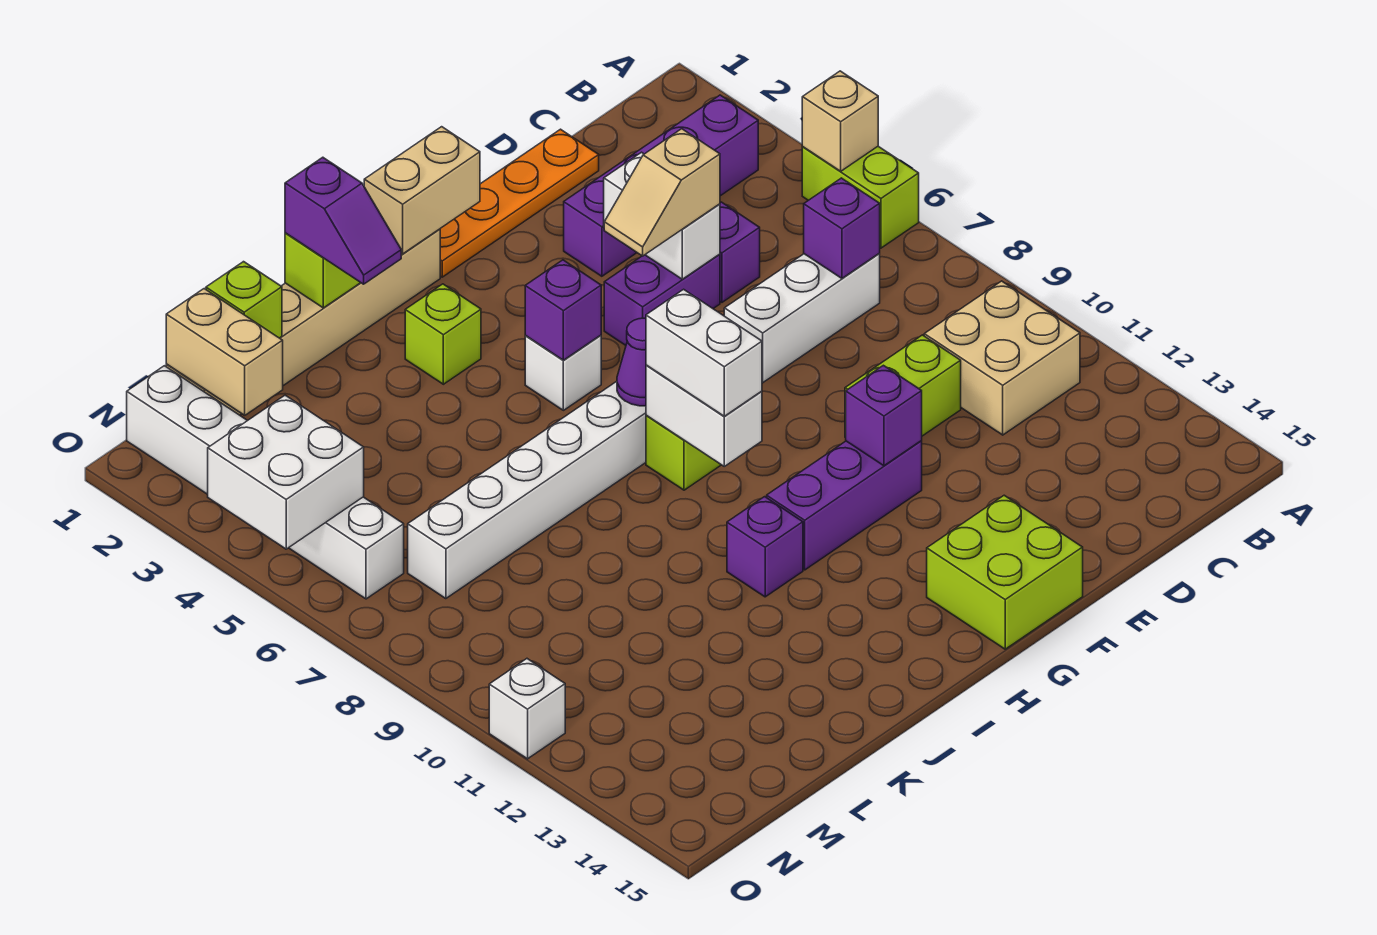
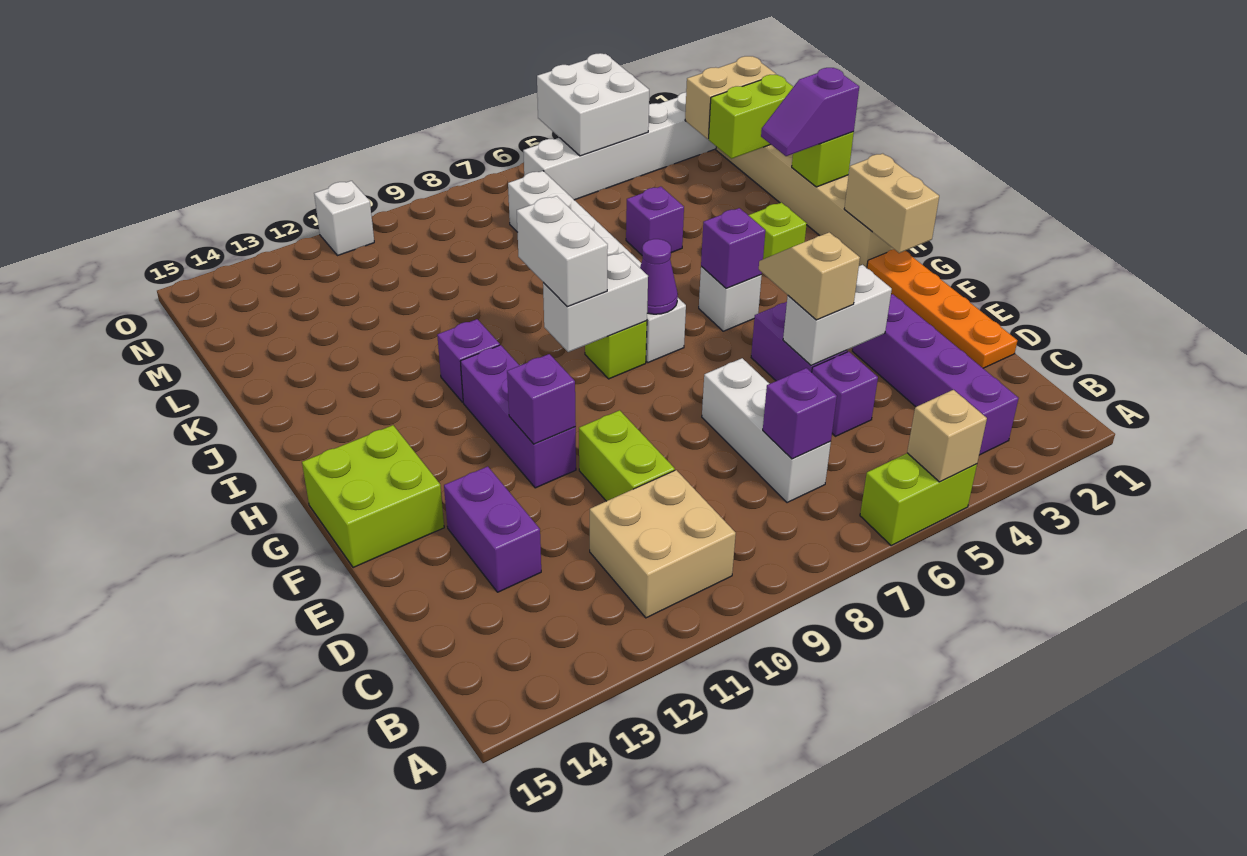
none -> purple 1x2 brick [444,466,541,592]
white 1x2 brick [646,289,762,416] -> white 1x2 brick turned to [517,196,608,307]
none -> purple 1x1 brick [626,187,684,255]
lime 1x1 brick [206,262,282,338] -> lime 1x2 brick [709,75,793,159]

